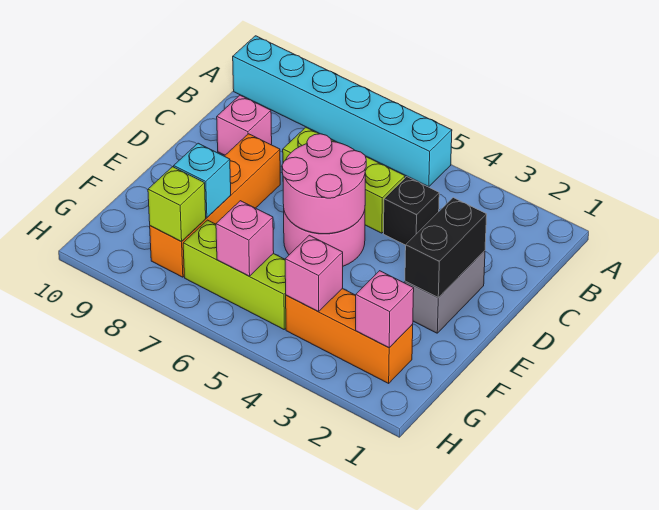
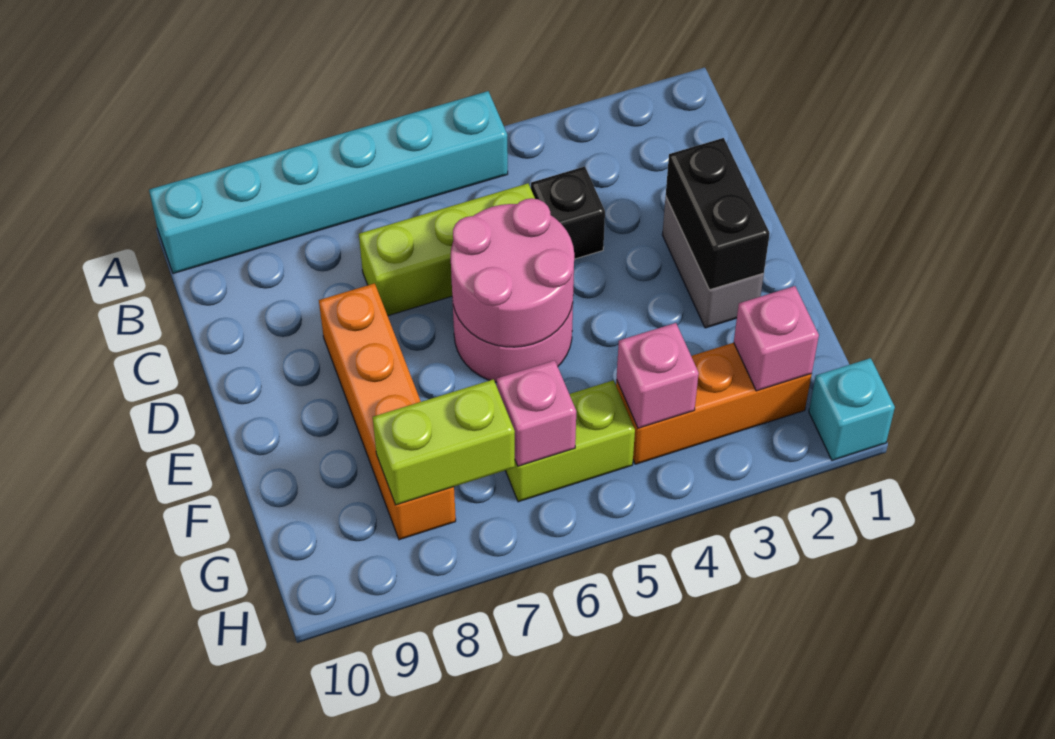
pink 1x1 brick [217,95,272,155] -> none
cyan 1x1 brick [174,143,231,217] -> cyan 1x1 brick moved to [809,358,895,460]
lime 1x3 brick [183,220,286,329] -> lime 1x2 brick [505,380,635,502]
lime 1x1 brick [148,167,206,242] -> lime 1x2 brick [373,379,515,505]

